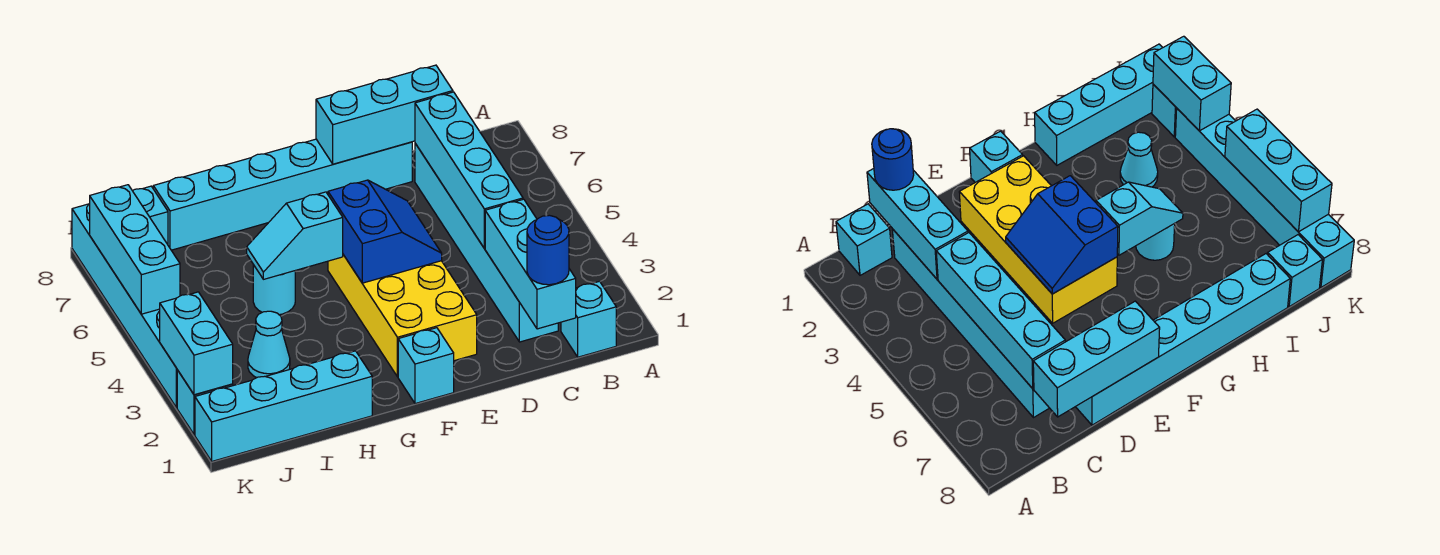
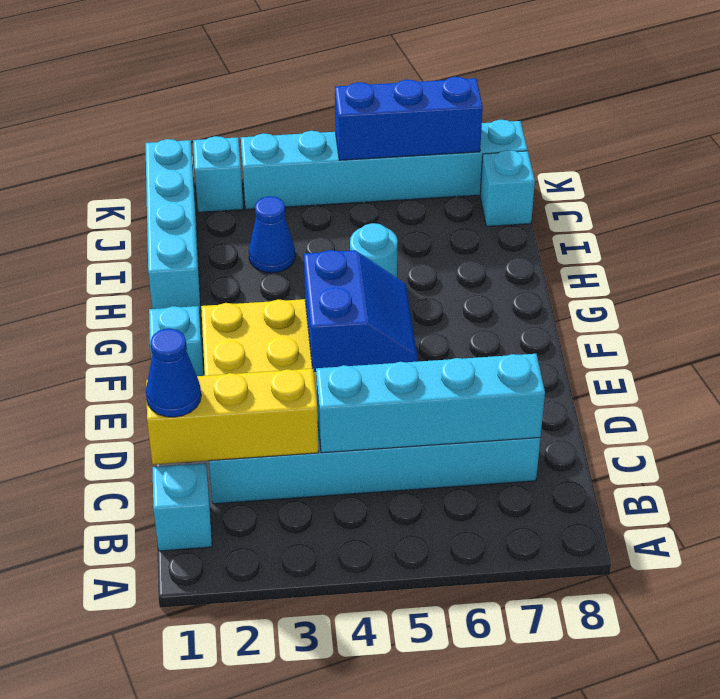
cyan 1x3 brick [485,199,576,329] -> yellow 1x3 brick [146,368,318,464]
blue 1x1 round brick [527,215,569,285] -> blue 1x1 cone [146,328,201,417]
cyan 1x3 brick [316,65,453,164] -> none
cyan 1x6 brick [153,139,412,250] -> none
blue 2x2 slope [328,180,442,283] -> blue 2x2 slope turned to [304,250,418,372]
cyan 1x2 slope [247,192,343,279] -> none
cyan 1x1 cone [248,311,290,378] -> blue 1x1 cone [249,196,295,273]
cyan 1x2 brick [160,292,233,395] -> none
cyan 1x3 brick [90,185,180,314] -> blue 1x3 brick [335,77,483,160]

